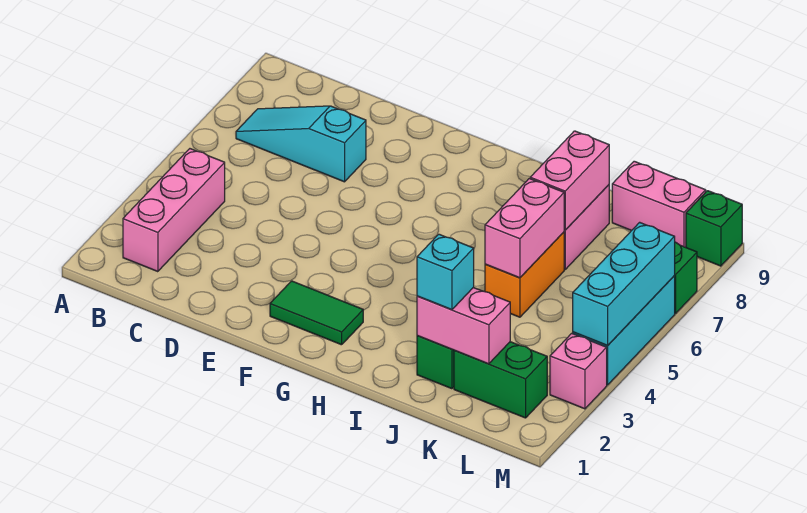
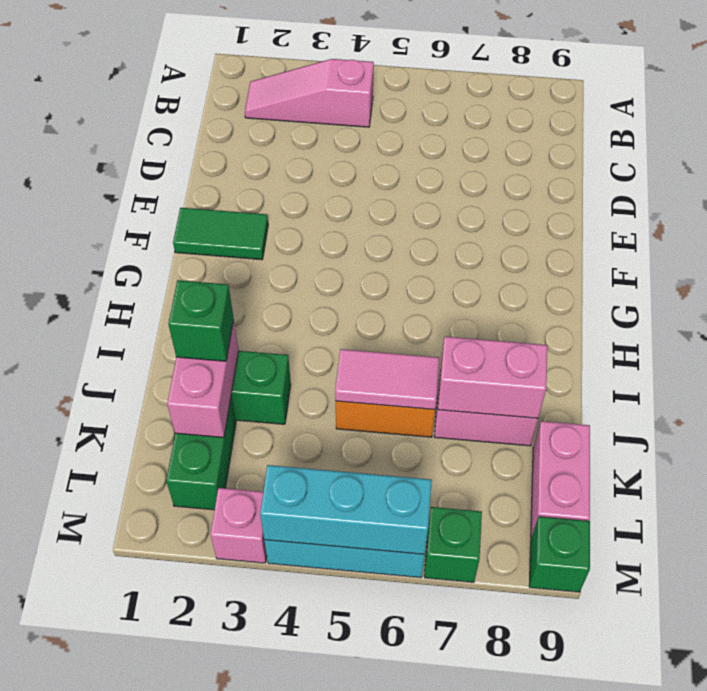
pink 1x3 brick [123,149,225,272] -> pink 1x3 slope [245,59,374,127]
cyan 1x3 slope [236,106,366,182] -> none
green 1x2 tile [270,281,363,345] -> green 1x2 tile turned to [173,208,268,260]
cyan 1x1 brick [417,234,474,310] -> green 1x1 brick [168,280,234,361]
pink 1x2 brick [485,179,564,278] -> pink 1x2 tile [335,349,439,409]

